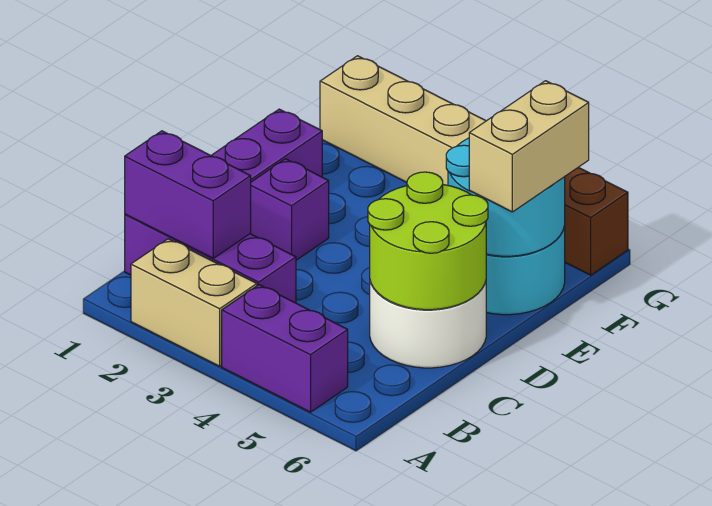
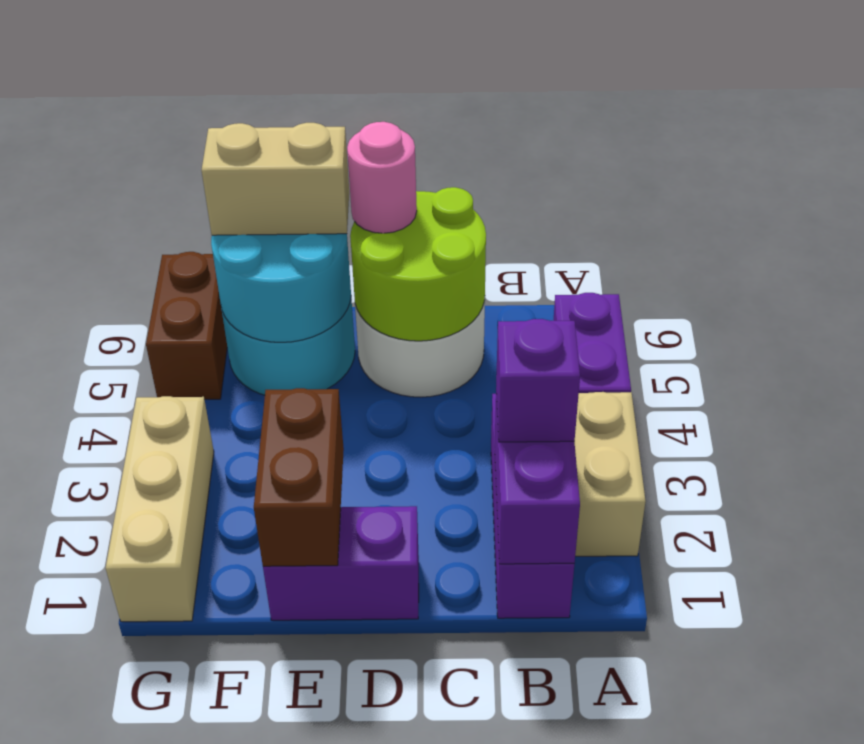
purple 1x1 brick [250,159,329,260] -> purple 1x1 brick moved to [496,319,580,442]
none -> pink 1x1 round brick [347,122,417,233]
none -> brown 1x2 brick [254,388,344,566]

